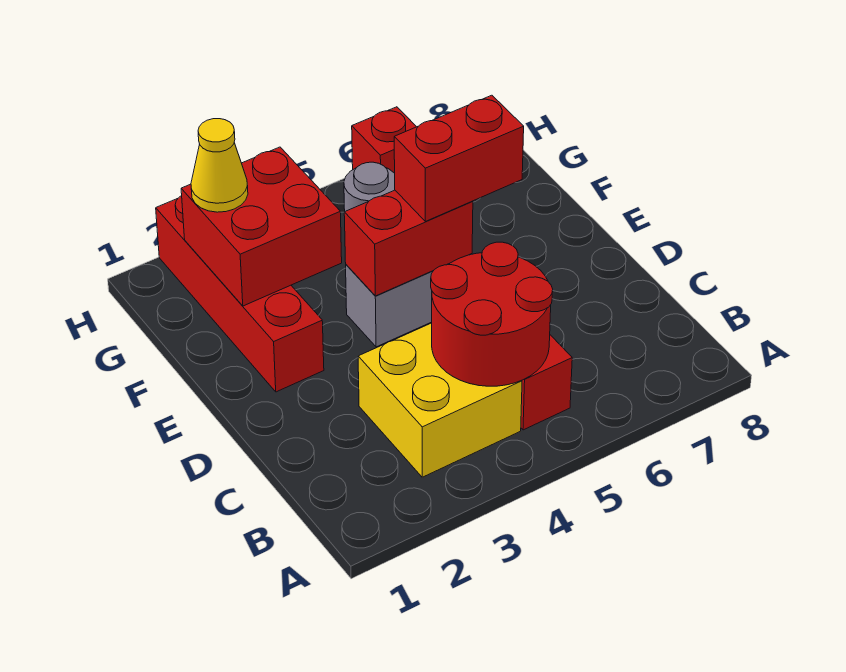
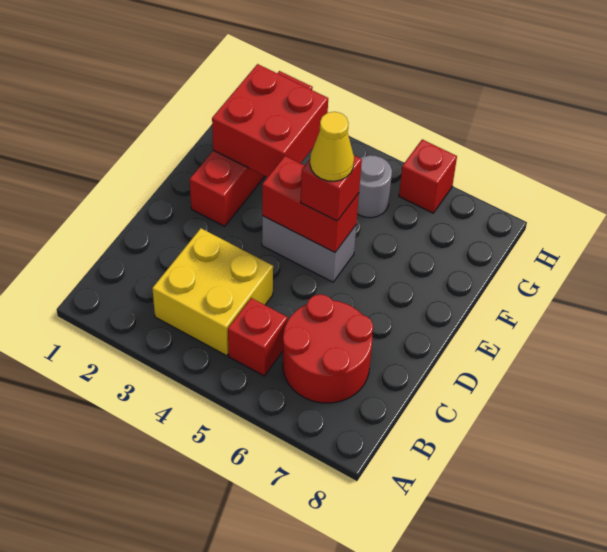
red 2x2 round brick [431,242,553,386] -> red 2x2 round brick moved to [283,294,373,403]
red 1x2 brick [394,95,524,221] -> red 1x1 brick [301,155,362,221]
yellow 1x1 cone [191,119,248,212] -> yellow 1x1 cone moved to [310,112,354,181]

